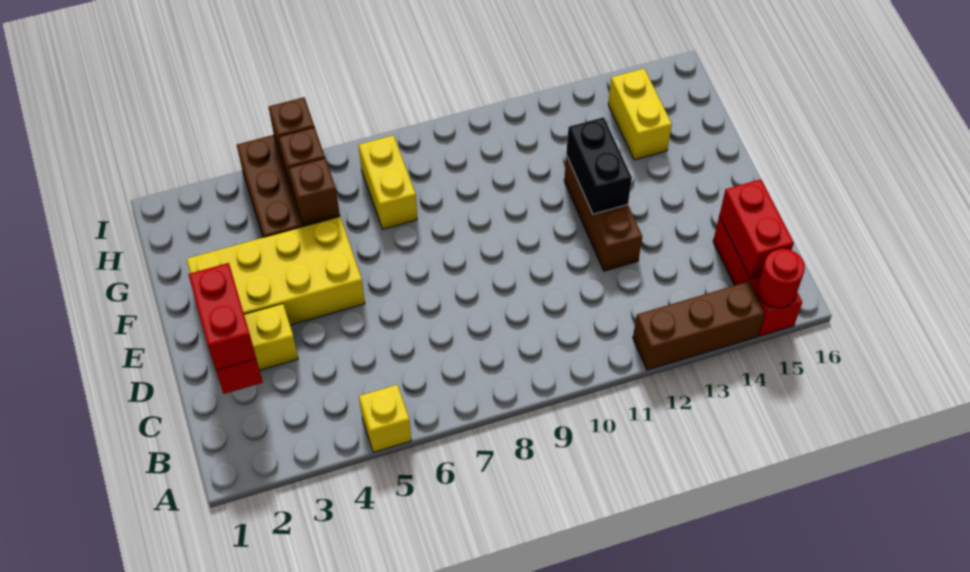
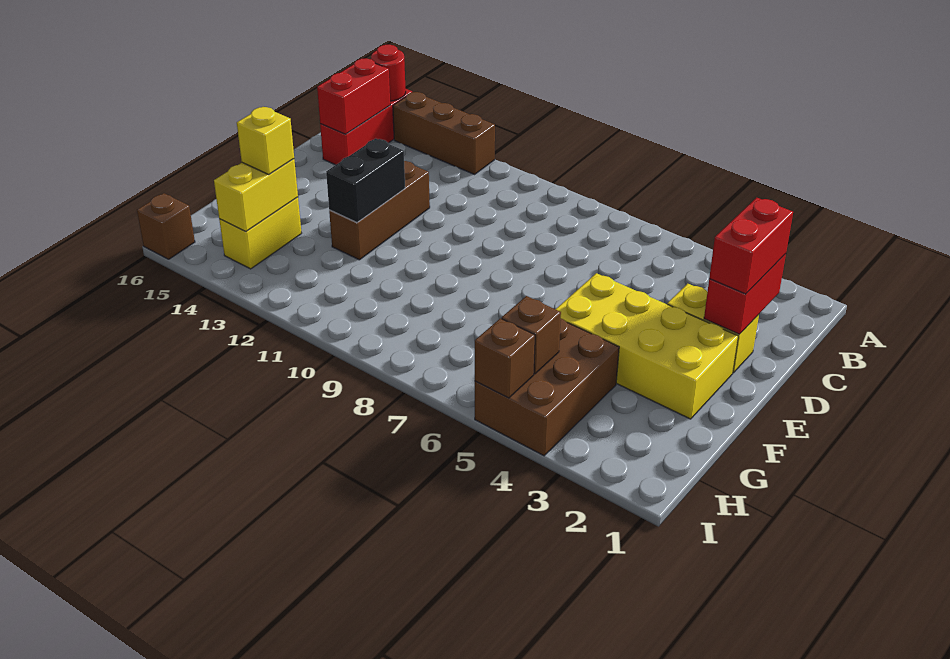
yellow 1x1 brick [359,385,411,452] -> yellow 1x1 brick moved to [237,107,294,174]
brown 1x1 brick [288,158,340,225] -> brown 1x1 brick moved to [137,193,195,259]
yellow 1x2 brick [359,135,417,229] -> yellow 1x2 brick moved to [214,159,298,231]

